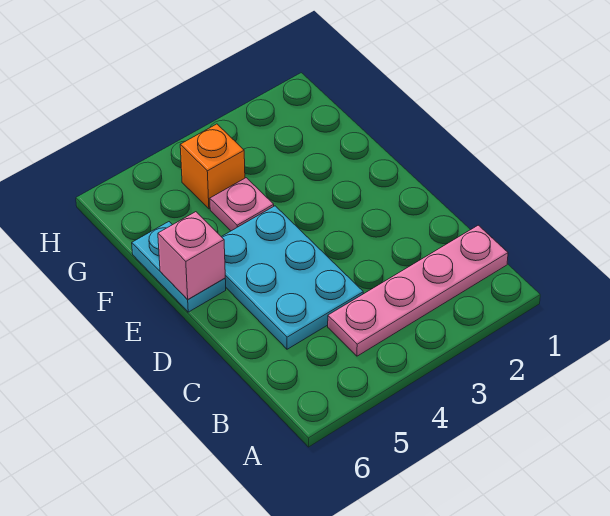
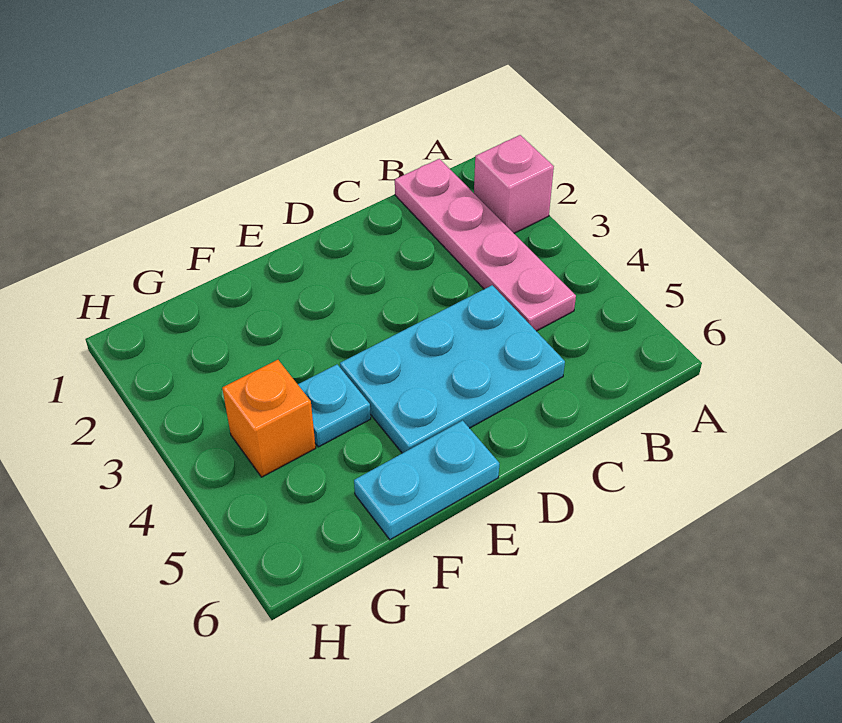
pink 1x1 brick [158,212,225,300] -> pink 1x1 brick moved to [474,135,554,233]
pink 1x1 plate [210,178,274,231] -> cyan 1x1 plate [298,364,371,447]

